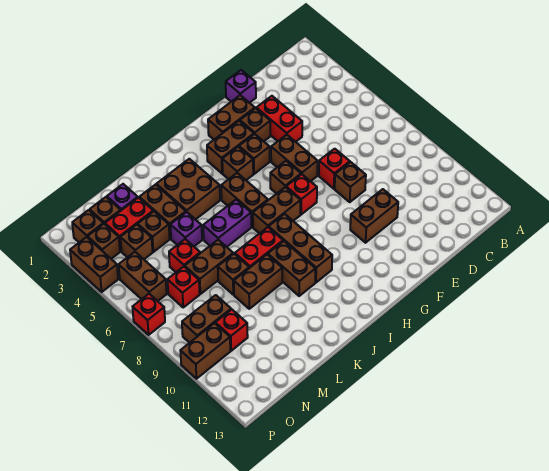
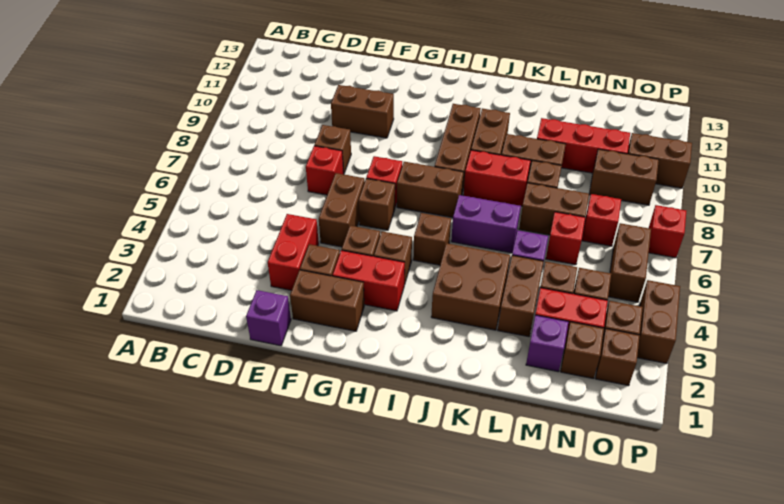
brown 1x2 brick [207,121,254,173] -> red 1x2 brick [333,250,405,311]
brown 1x2 brick [221,173,268,227] -> brown 1x1 brick [413,213,451,265]
red 1x1 brick [215,310,248,351] -> red 1x3 brick [537,118,630,173]

